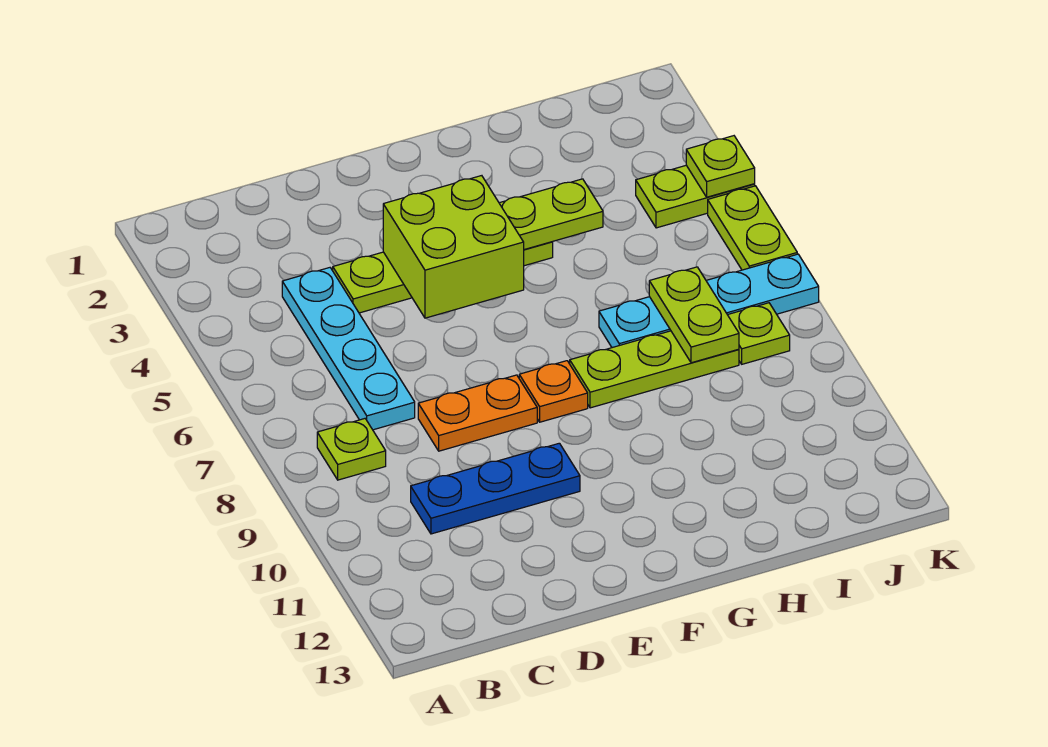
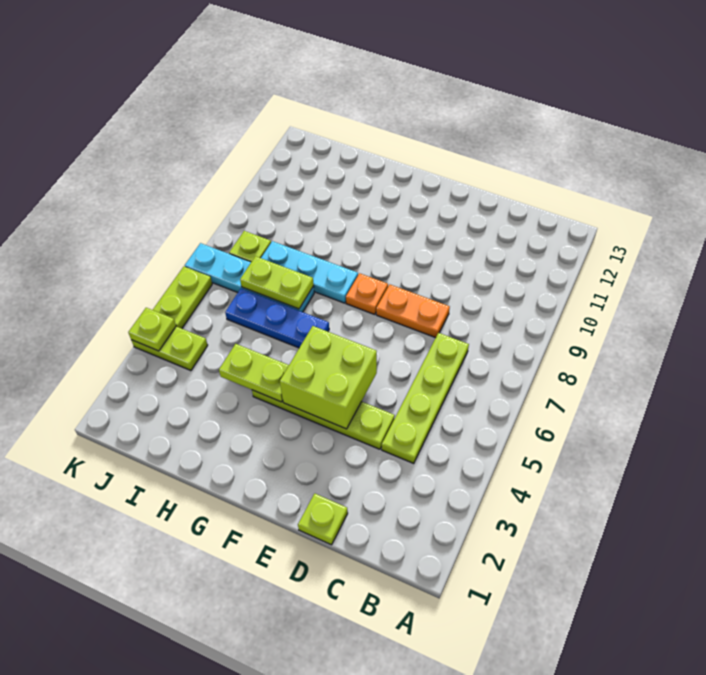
lime 1x1 plate [317,419,386,480] -> lime 1x1 plate moved to [298,494,348,545]
cyan 1x4 plate [282,268,415,430] -> lime 1x4 plate [382,333,469,463]
blue 1x3 plate [411,443,580,534] -> blue 1x3 plate moved to [225,289,329,348]
lime 1x3 plate [570,331,739,408] -> cyan 1x3 plate [261,241,358,303]
lime 1x2 plate [649,267,739,363] -> lime 1x2 plate turned to [240,256,314,309]

